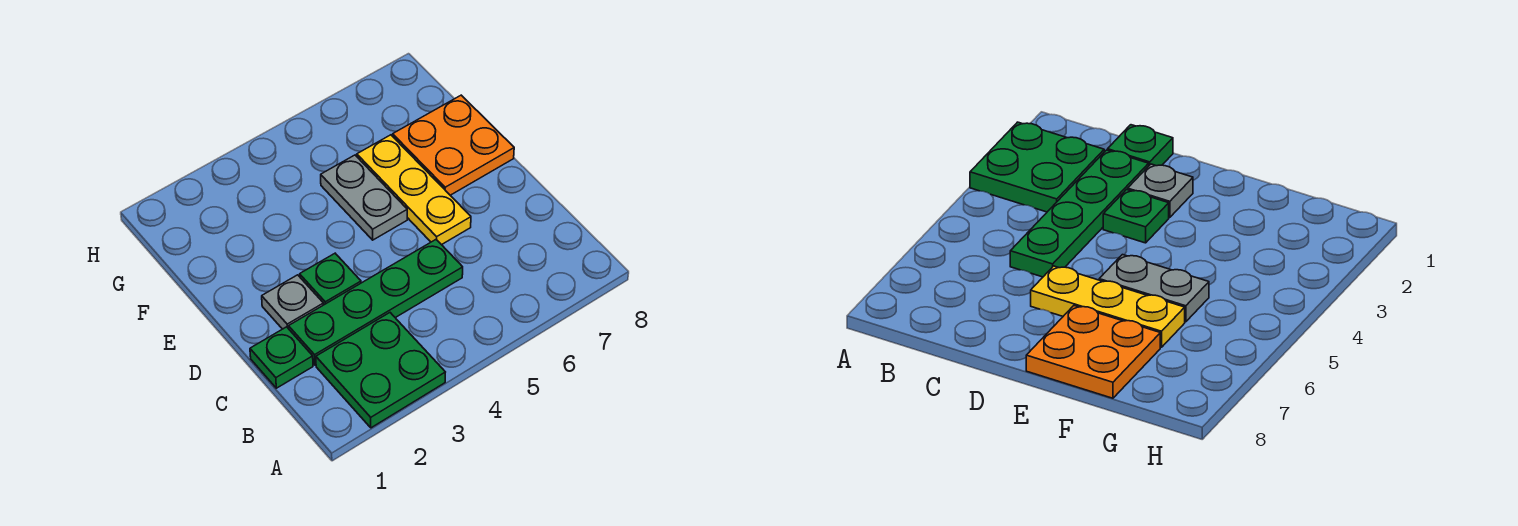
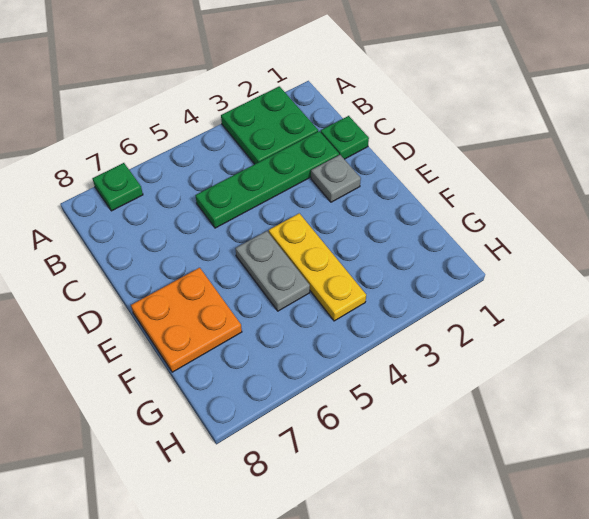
green 1x1 plate [300,253,361,305] -> green 1x1 plate moved to [92,163,143,211]
yellow 1x3 plate [357,135,471,245] -> yellow 1x3 plate moved to [269,213,366,321]

